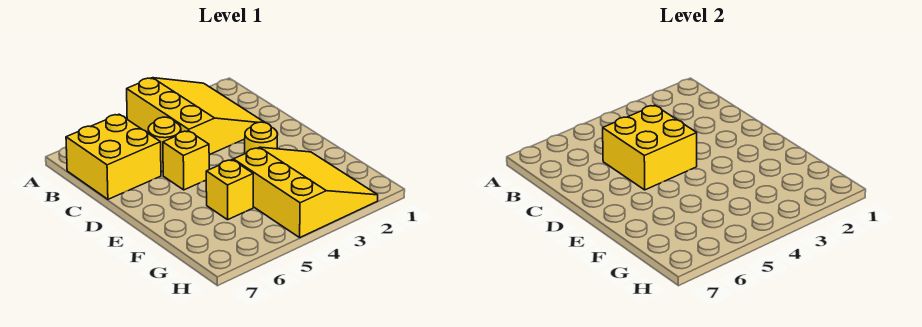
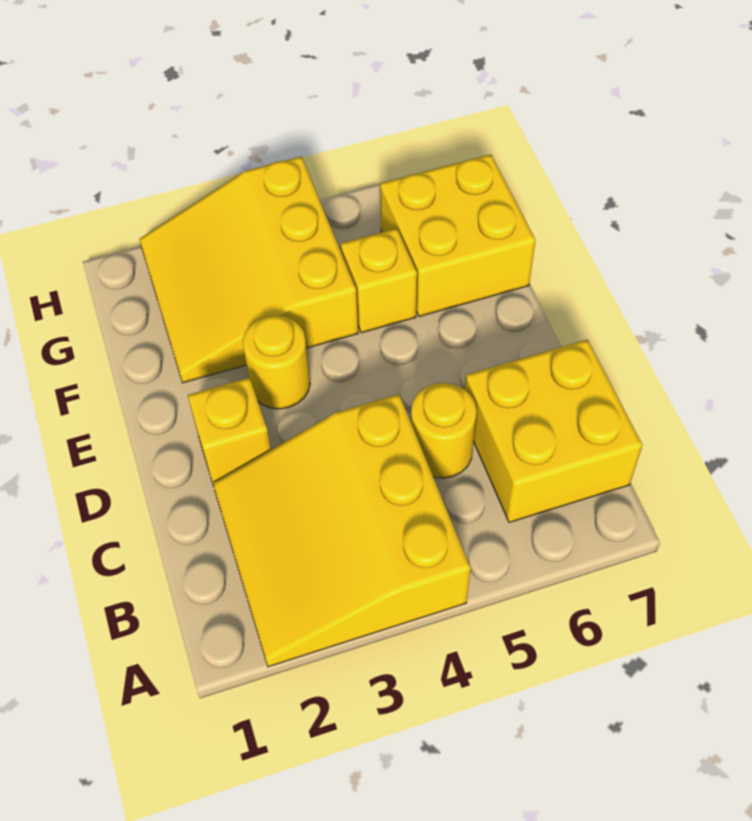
yellow 2x2 brick [603,105,697,190] -> yellow 2x2 brick moved to [380,154,536,317]
yellow 1x1 brick [163,131,209,190] -> yellow 1x1 brick moved to [188,378,271,483]

